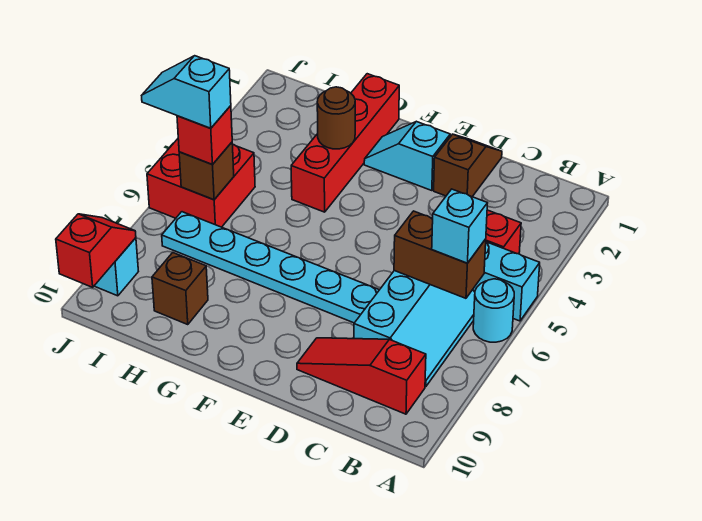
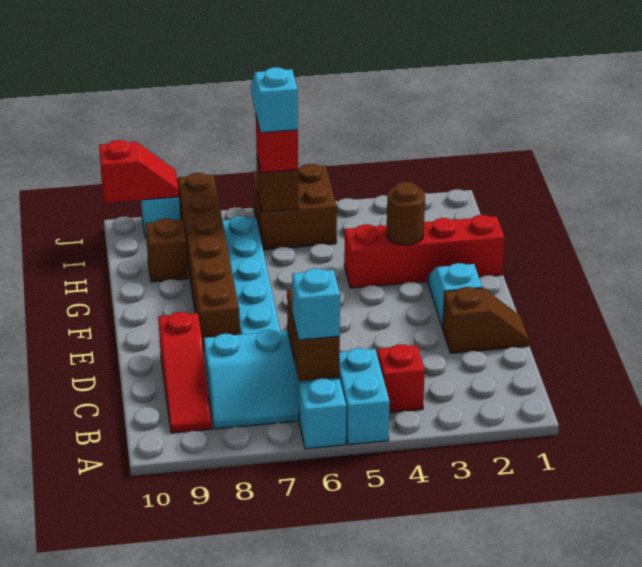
cyan 1x1 round brick [473,279,514,342] -> cyan 1x1 brick [299,379,346,449]
red 1x3 slope [297,338,426,414] -> red 1x3 slope turned to [158,312,212,433]
none -> brown 1x6 brick [178,173,240,350]
red 2x2 brick [147,139,255,227] -> brown 2x2 brick [253,164,337,250]

